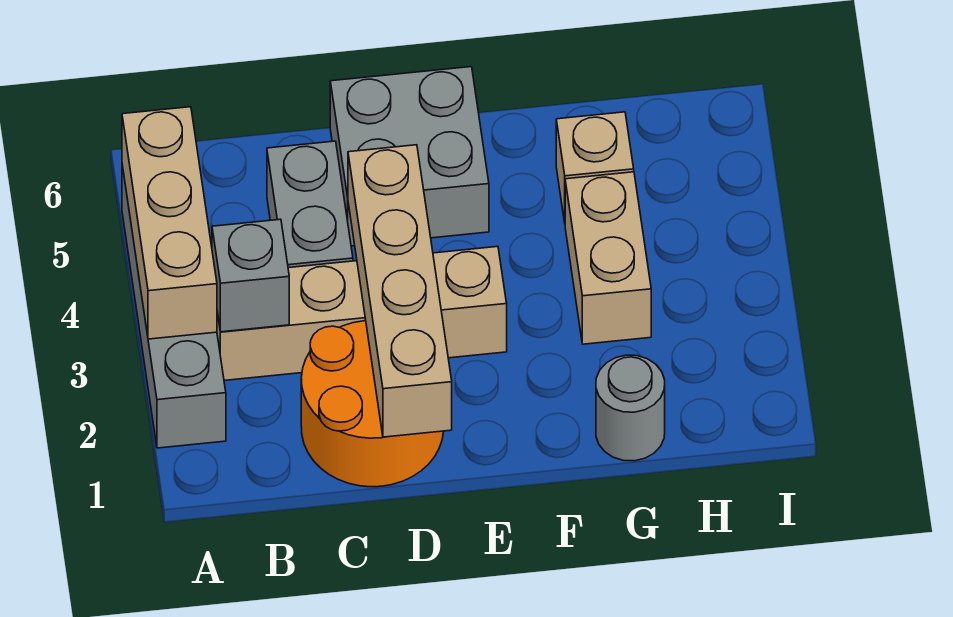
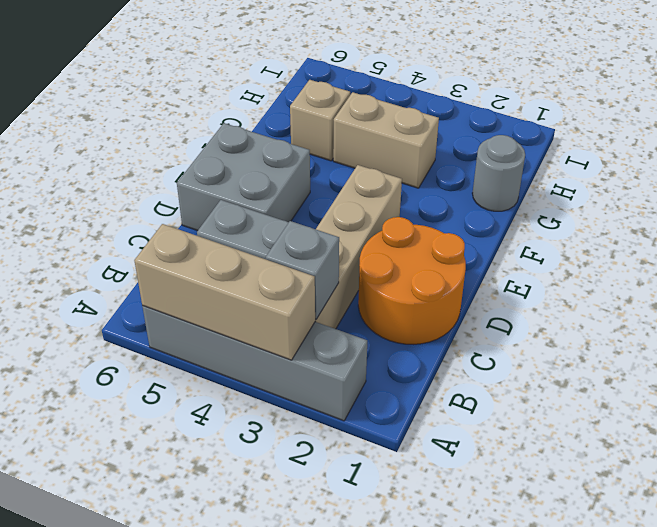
tan 1x4 brick [348,145,452,437] -> none

